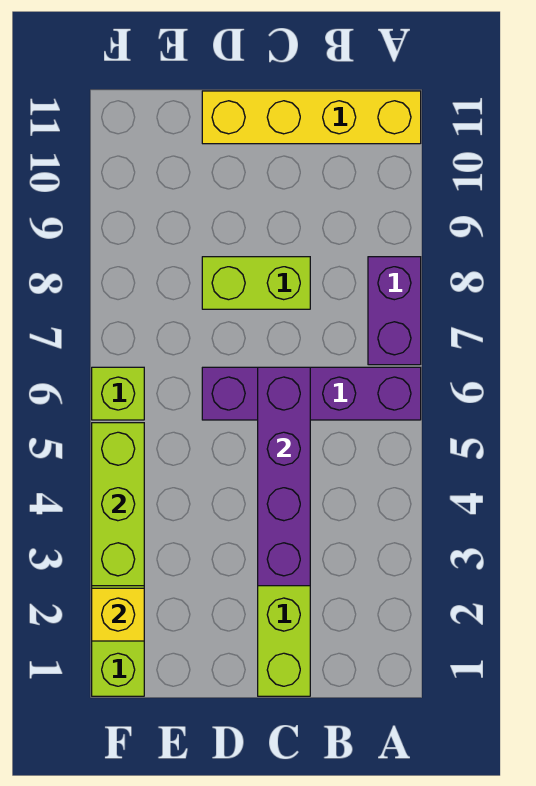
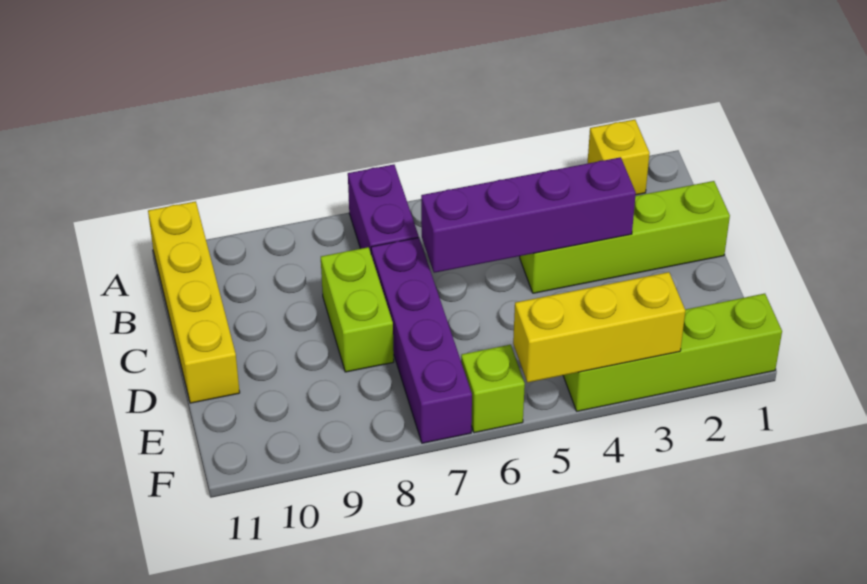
purple 1x4 brick [202,367,421,420] -> purple 1x4 brick moved to [371,238,472,443]
purple 1x2 brick [368,257,421,365] -> purple 1x2 brick turned to [348,165,419,253]
yellow 1x1 brick [92,588,144,641] -> yellow 1x1 brick moved to [587,120,650,195]
lime 1x3 brick [92,423,144,586] -> yellow 1x3 brick [513,272,685,382]

